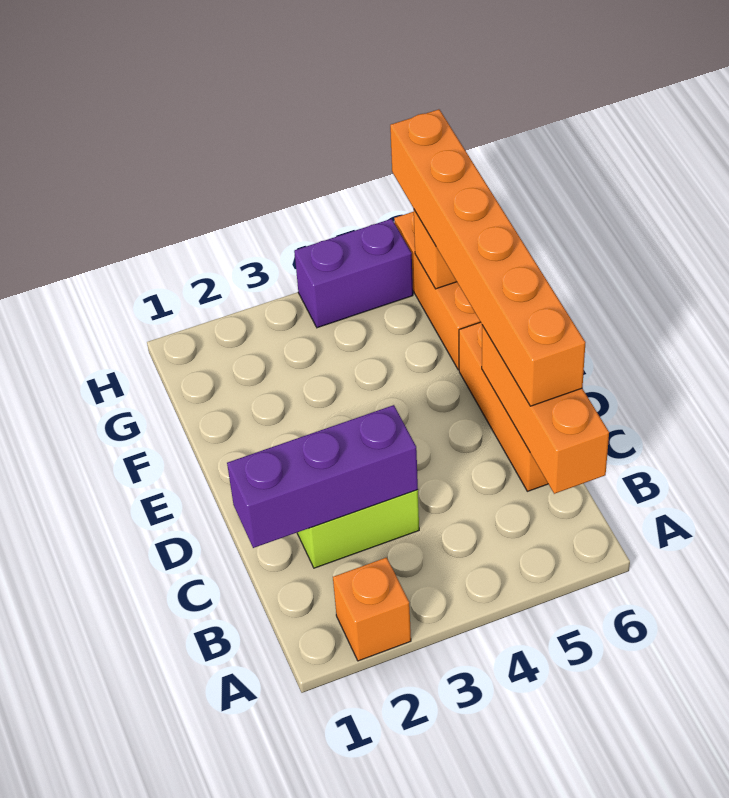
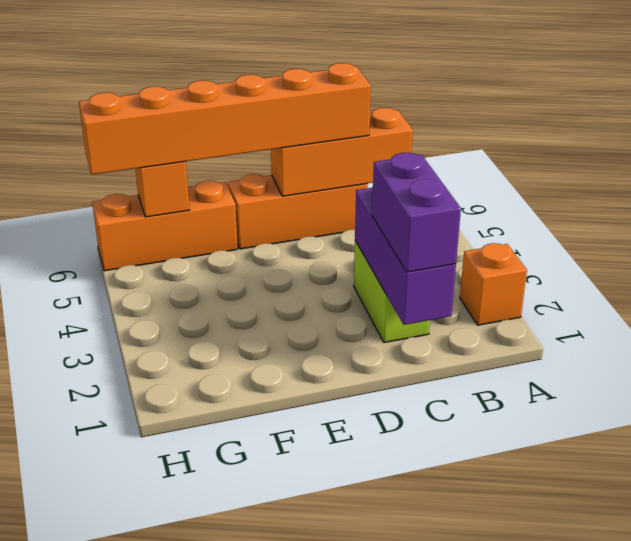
purple 1x2 brick [294,219,413,328] -> purple 1x2 brick moved to [372,153,461,272]

